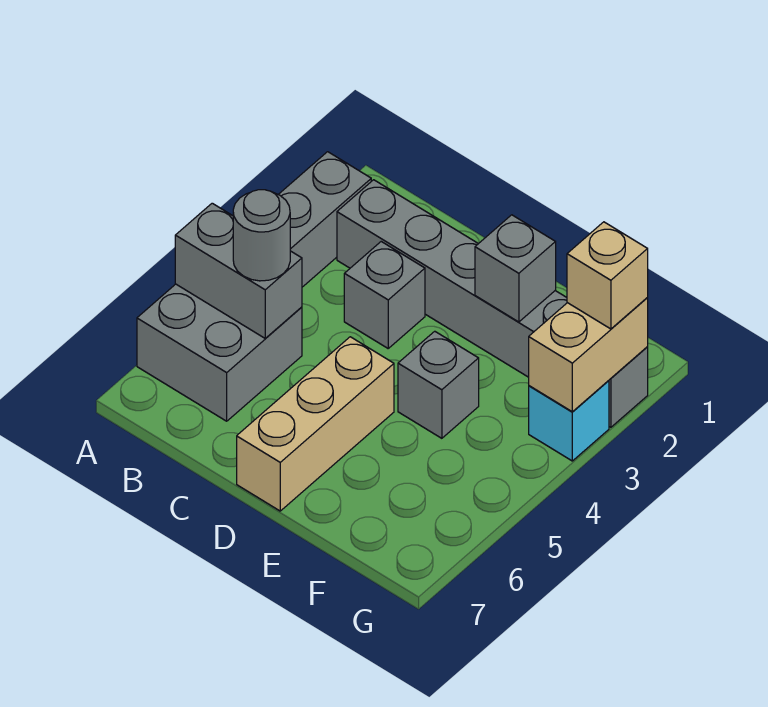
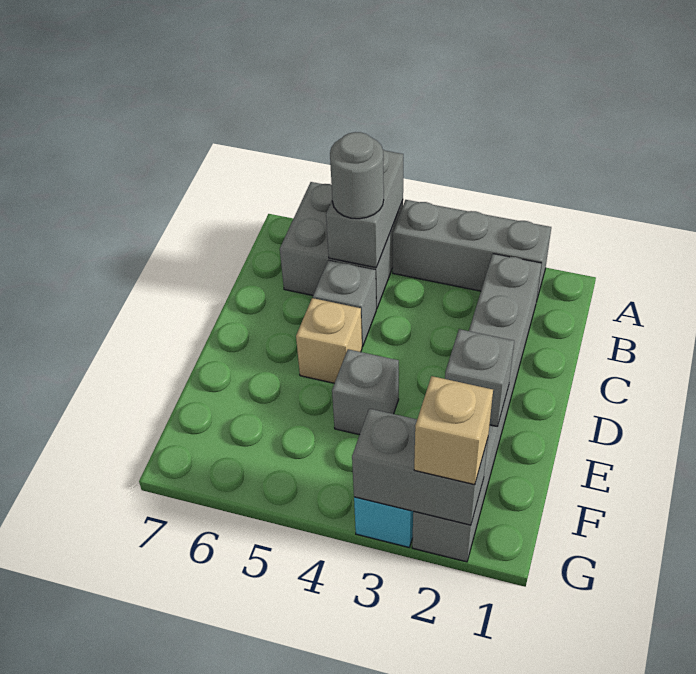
grey 1x1 brick [344,242,425,348] -> grey 1x1 brick moved to [313,260,376,347]
tan 1x3 brick [237,337,394,511] -> tan 1x1 brick [296,298,362,383]
tan 1x2 brick [529,298,648,412] -> grey 1x2 brick [352,409,488,525]

